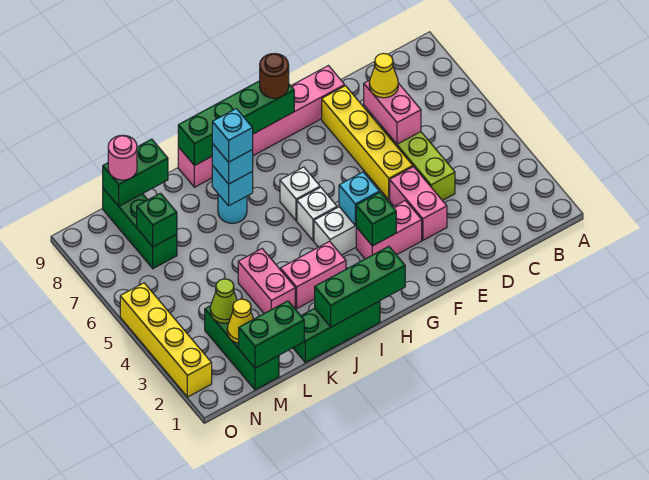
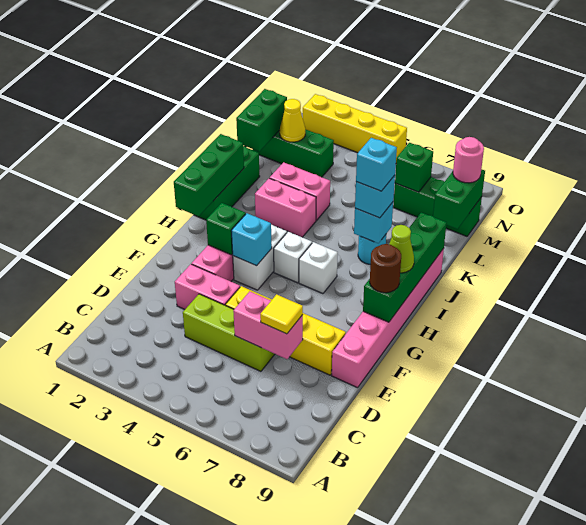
yellow 1x1 cone [369,53,398,98] -> yellow 1x1 tile [260,294,303,334]
pink 1x2 brick [280,241,346,308] -> pink 1x2 brick turned to [255,178,316,237]
lime 1x1 cone [210,279,237,323] -> lime 1x1 cone moved to [389,225,414,273]

